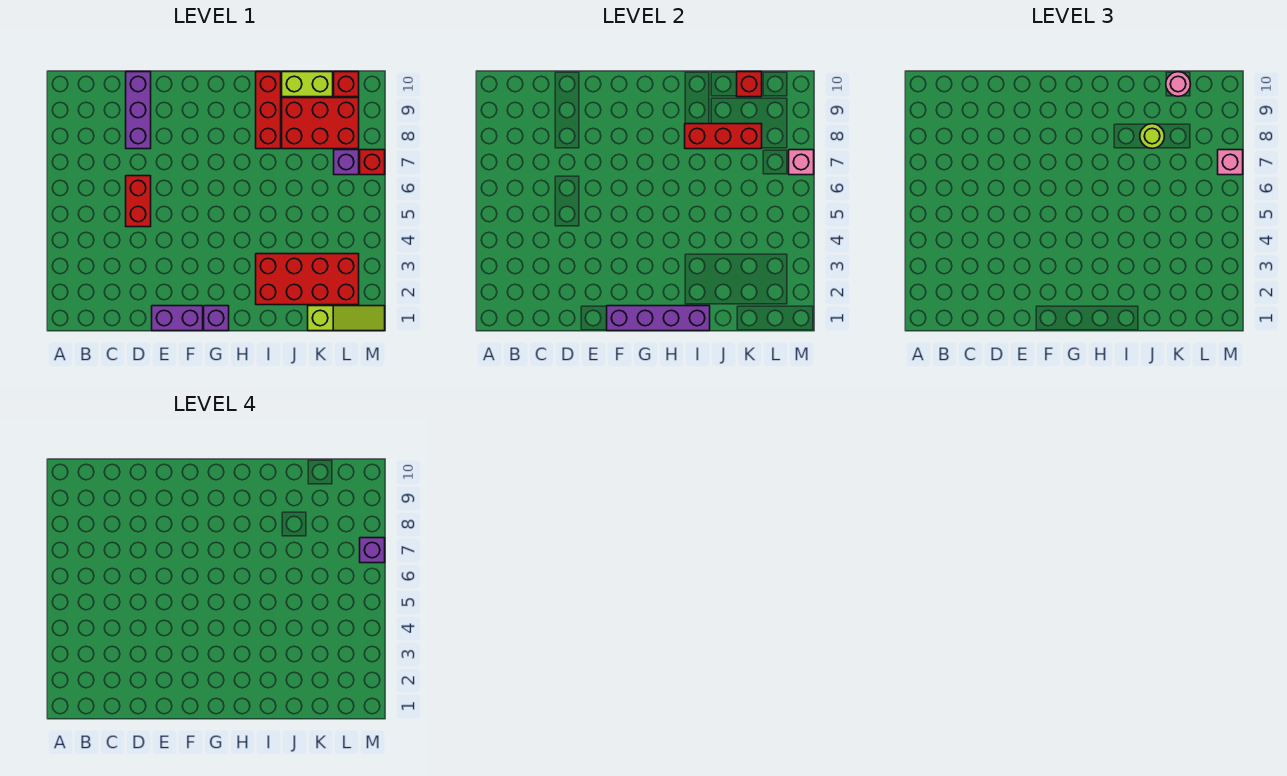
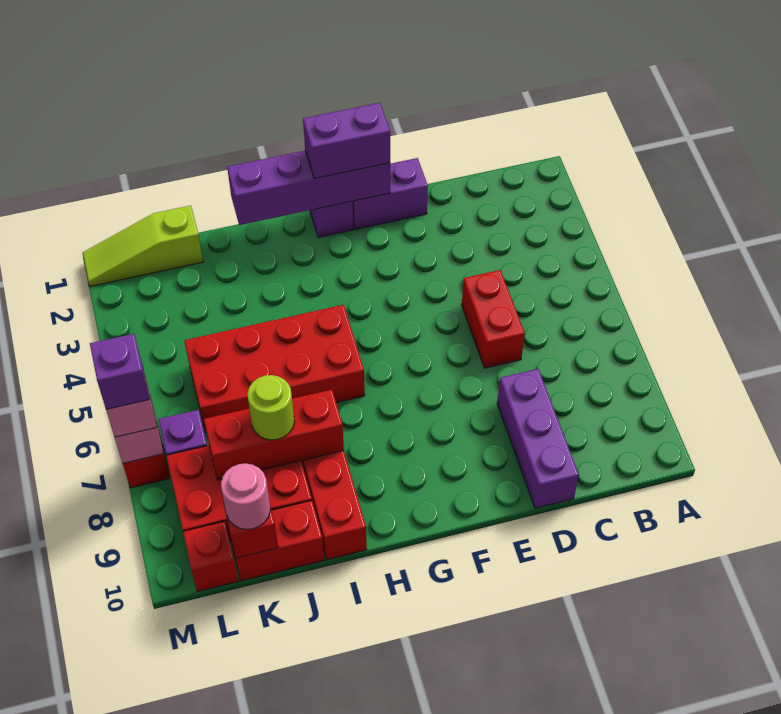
none -> purple 1x2 brick [303,103,390,179]
red 2x4 brick [256,254,359,305] -> red 2x4 brick moved to [184,305,365,433]
lime 1x2 brick [282,72,333,97] -> red 1x2 brick [228,501,324,581]

